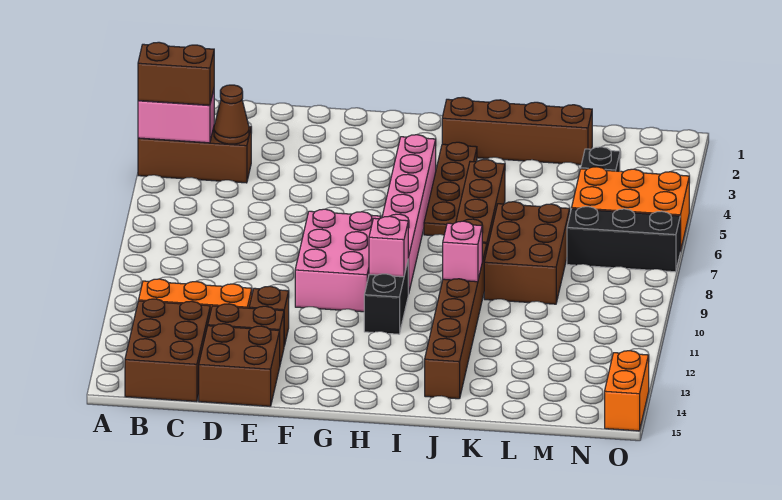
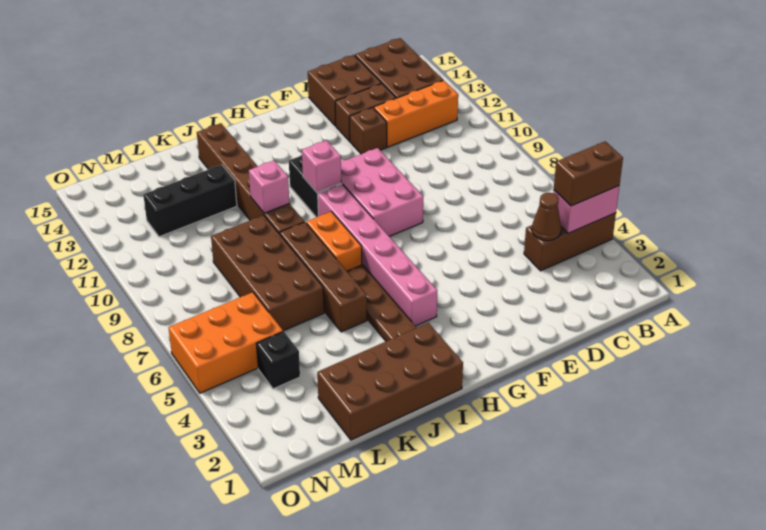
brown 1x4 brick [442,97,592,165] -> brown 2x4 brick [317,323,463,440]
brown 2x3 brick [484,202,570,304] -> brown 2x4 brick [211,215,324,331]
black 1x3 brick [567,207,680,272] -> black 1x3 brick moved to [143,165,237,237]
orange 1x2 brick [605,351,649,431] -> orange 1x2 brick moved to [306,212,362,271]

